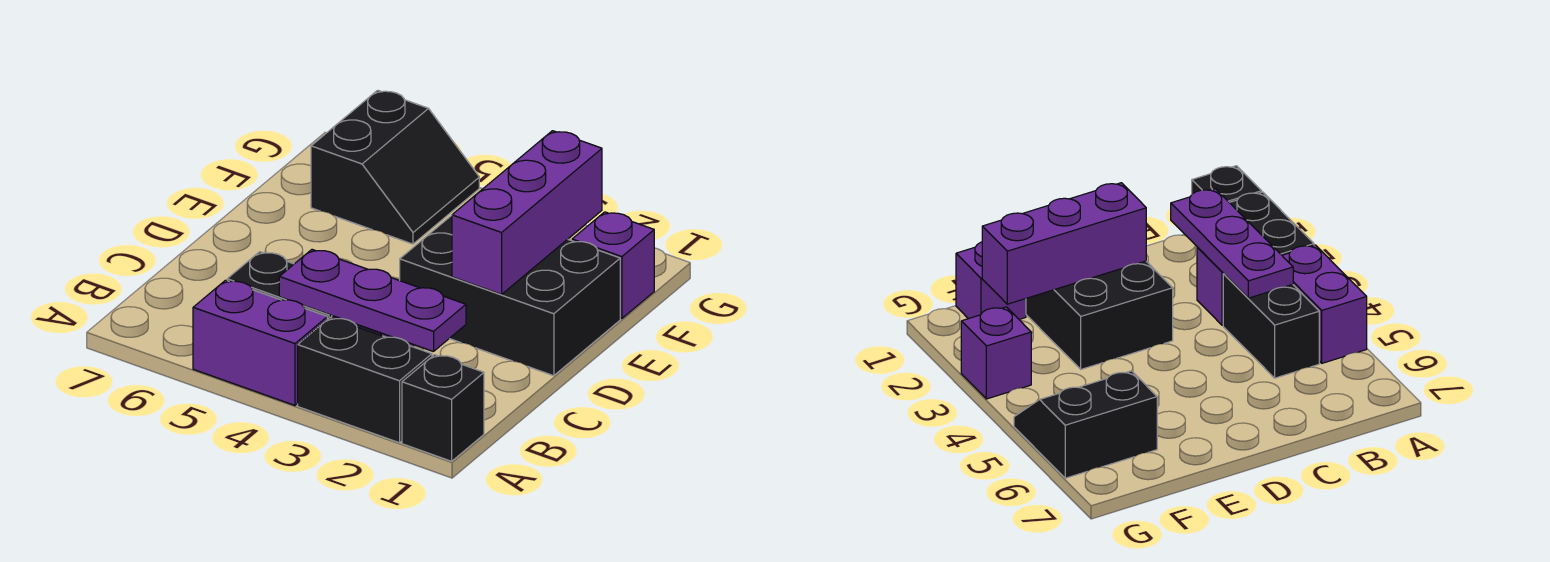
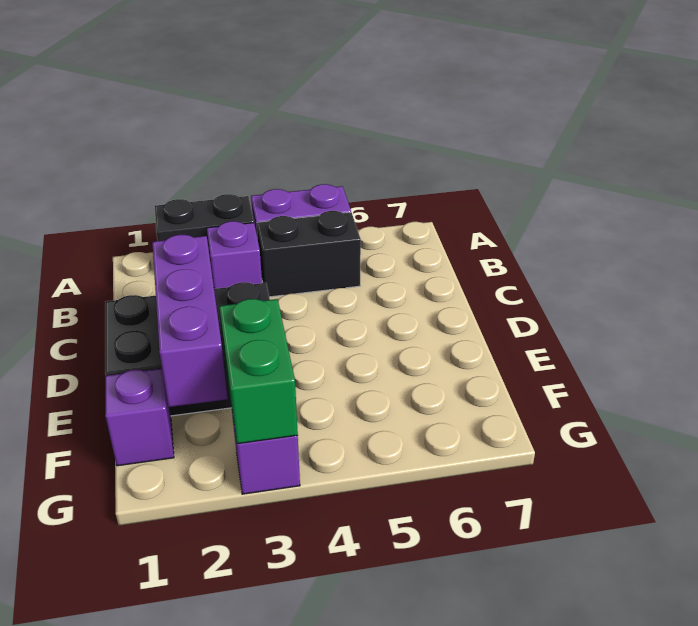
black 1x1 brick [402,355,484,461] -> none
purple 1x3 plate [279,250,466,352] -> none
none -> green 1x2 brick [219,299,298,444]
black 2x2 slope [311,90,479,244] -> none

